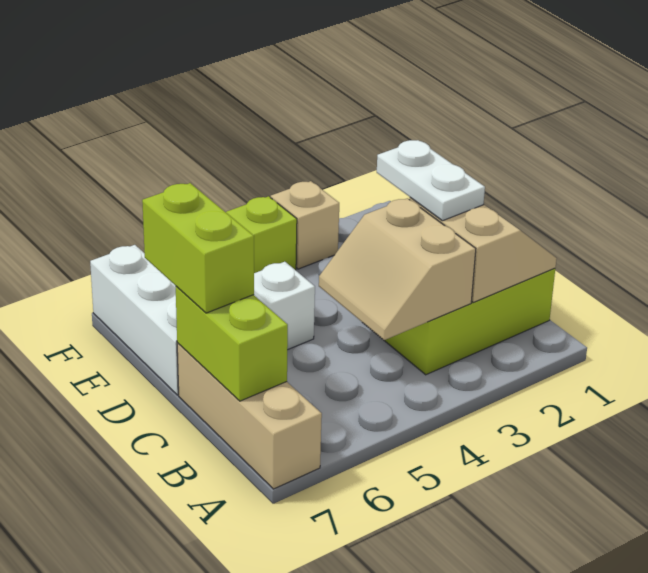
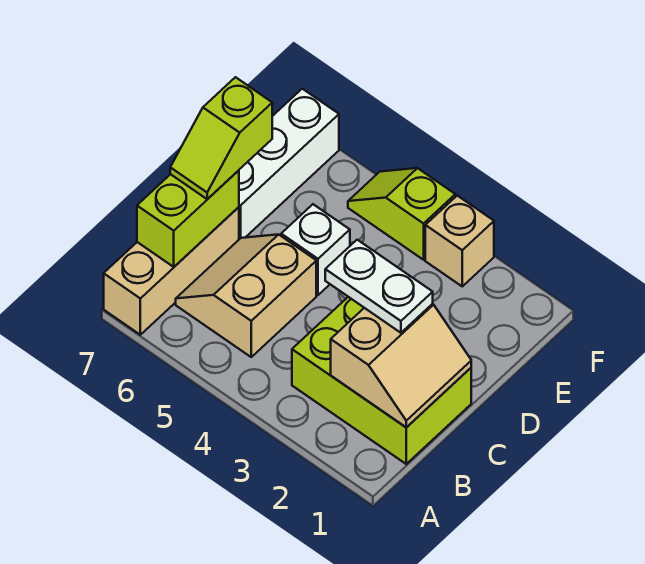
tan 2x2 slope [319,198,476,340] -> tan 2x2 slope moved to [176,235,316,357]
white 1x2 plate [377,140,485,221] -> white 1x2 plate turned to [325,240,433,333]
lime 1x2 brick [142,183,254,313] -> lime 1x2 slope [170,77,272,199]

